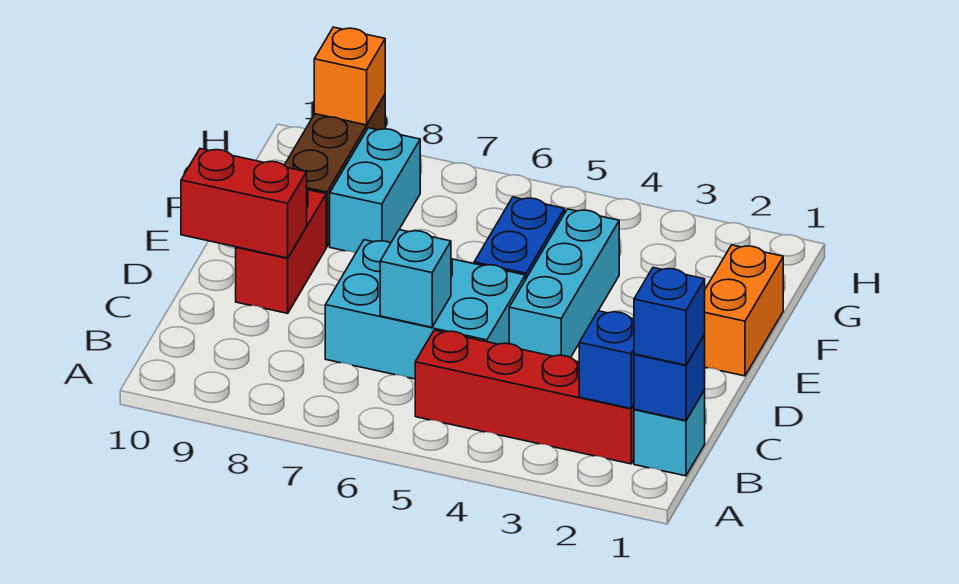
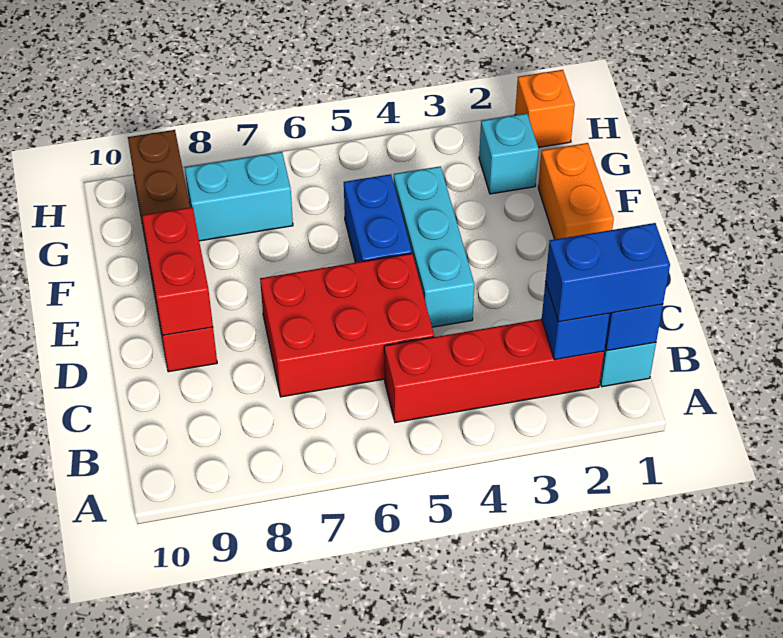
blue 1x1 brick [634,268,705,365] -> blue 1x2 brick [546,223,670,322]
cyan 2x3 brick [325,240,525,379] -> red 2x3 brick [260,253,434,397]
cyan 1x1 brick [380,230,451,327] -> cyan 1x1 brick moved to [479,113,539,194]
red 1x2 brick [181,149,307,258] -> red 1x2 brick turned to [142,207,213,335]
cyan 1x2 brick [330,128,420,253] -> cyan 1x2 brick turned to [185,152,293,241]
orange 1x1 brick [314,27,385,125] -> orange 1x1 brick moved to [515,70,575,147]

